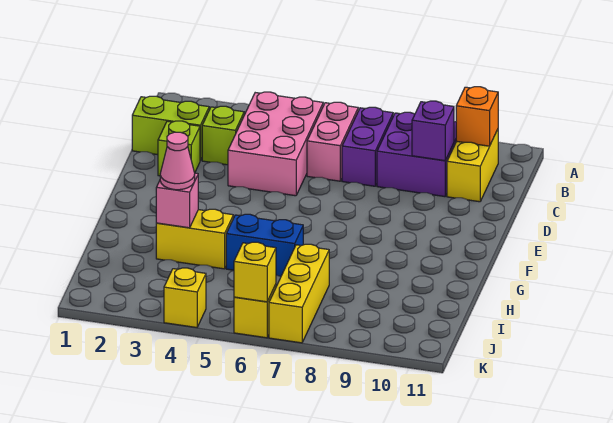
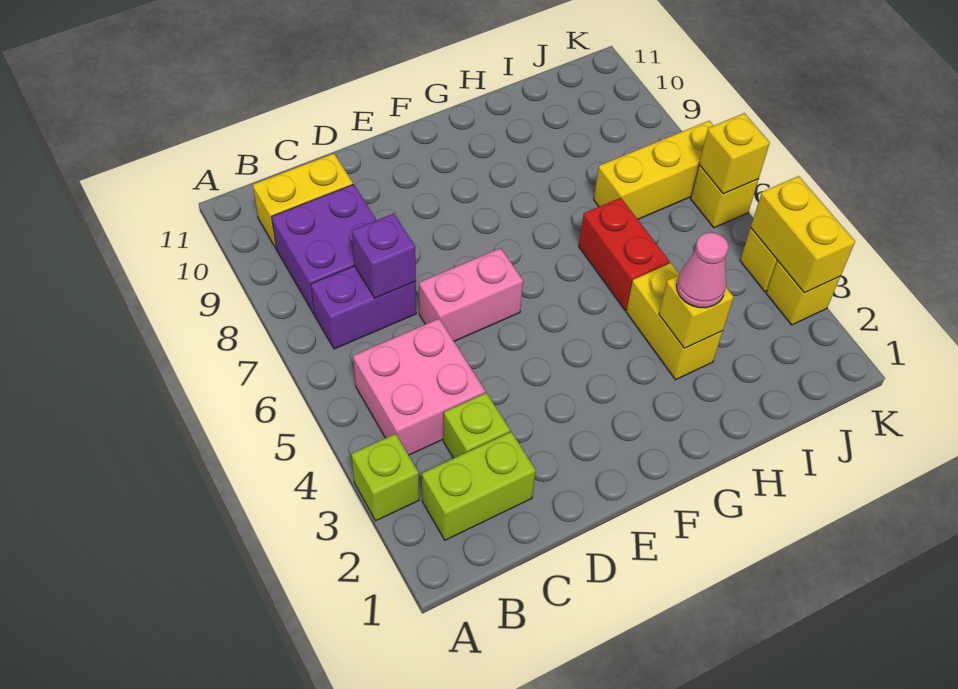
pink 2x3 brick [228,92,323,196] -> pink 2x2 brick [353,319,485,455]
pink 1x2 brick [307,102,358,181] -> pink 1x2 brick moved to [419,248,523,341]
orange 1x1 brick [456,87,498,146] -> none
lime 1x2 brick [132,96,209,161] -> lime 1x2 brick turned to [422,432,536,540]
purple 1x1 brick [412,101,454,161] -> purple 1x1 brick moved to [352,213,416,298]
lime 1x1 brick [158,121,200,176] -> lime 1x1 brick moved to [351,434,419,521]
pink 1x1 brick [156,173,198,228] -> yellow 1x1 brick [659,275,734,348]
blue 1x2 brick [226,214,303,277] -> red 1x2 brick [579,198,670,310]
none -> yellow 1x1 brick [766,261,840,325]
none -> yellow 1x2 brick [751,176,855,293]

